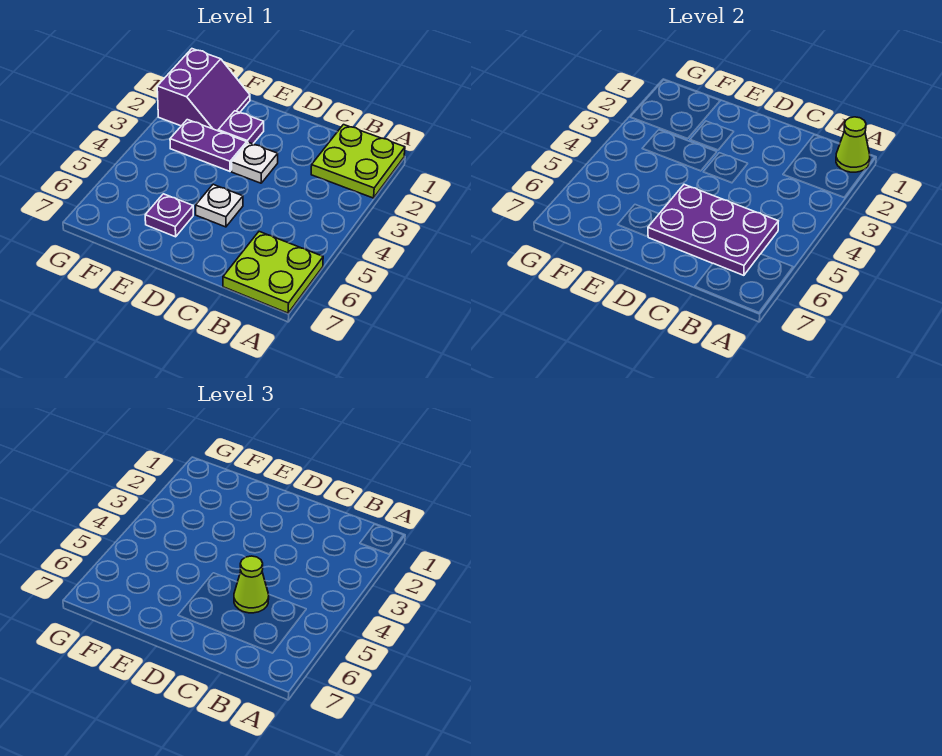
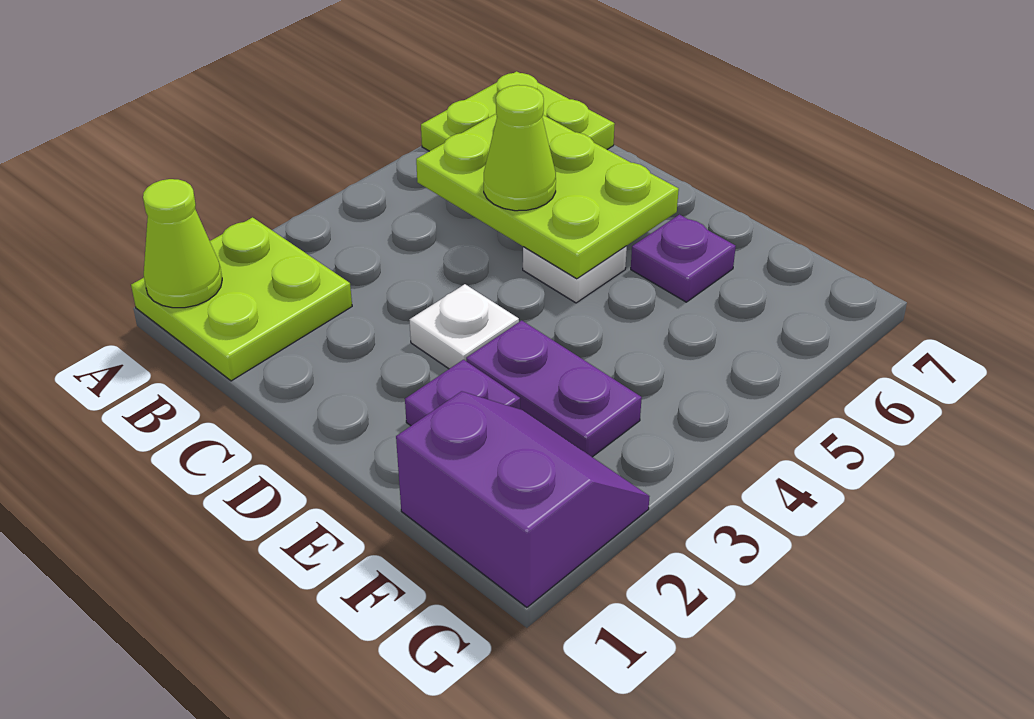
purple 2x3 plate [648,184,778,275] -> lime 2x3 plate [416,114,679,279]
purple 2x2 slope [157,49,250,131] -> purple 2x2 slope turned to [396,391,650,607]

